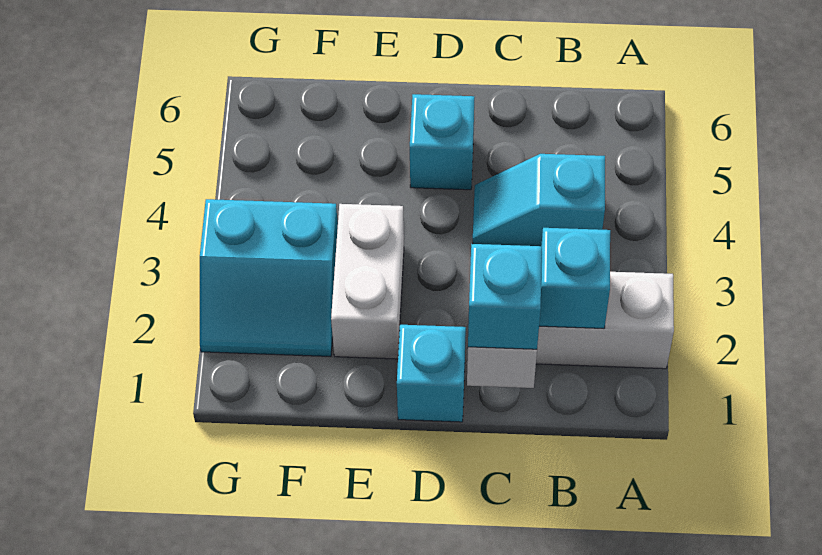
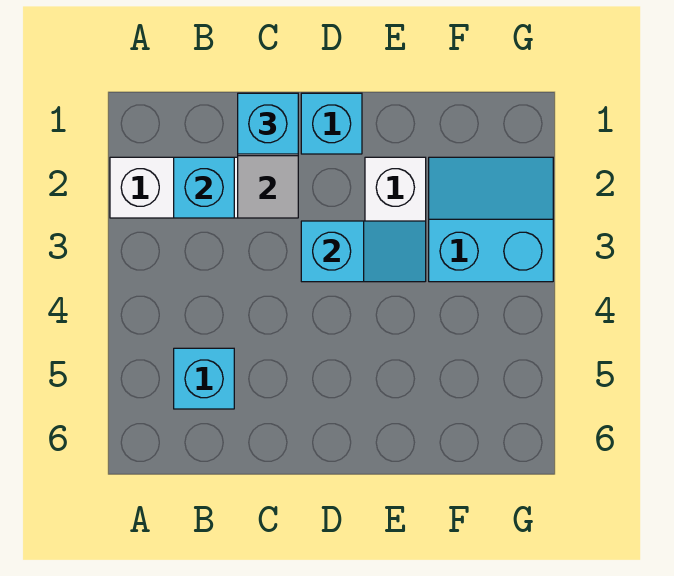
cyan 1x2 slope [473,154,605,246] -> cyan 1x2 slope moved to [301,221,426,282]
cyan 1x1 brick [410,94,474,190] -> cyan 1x1 brick moved to [174,348,234,409]

